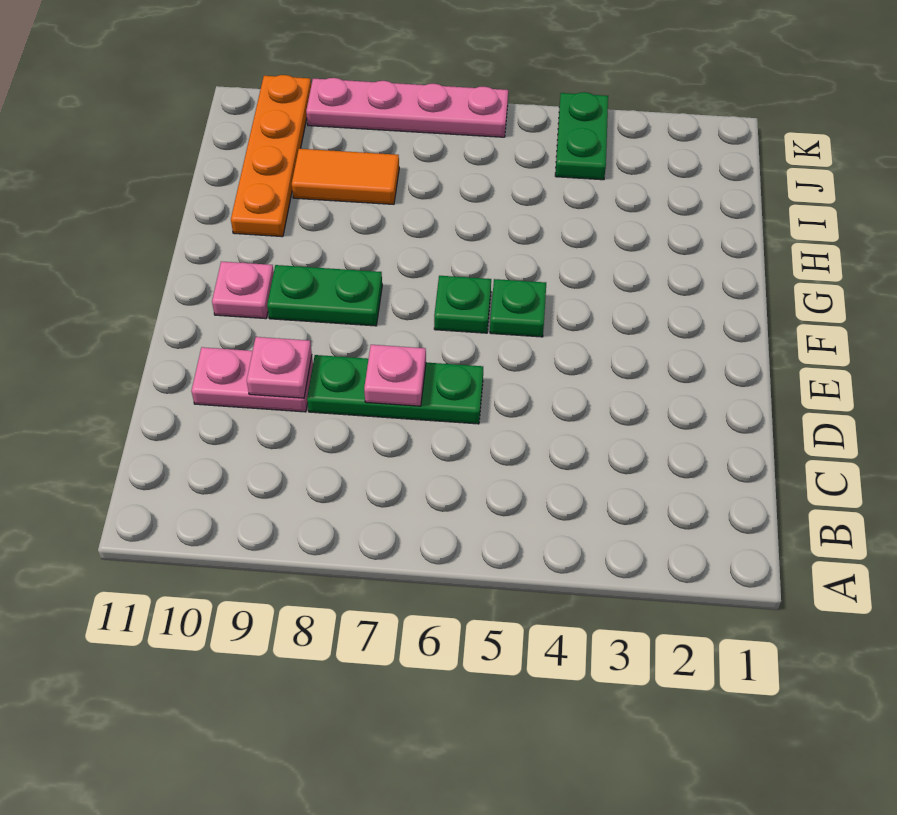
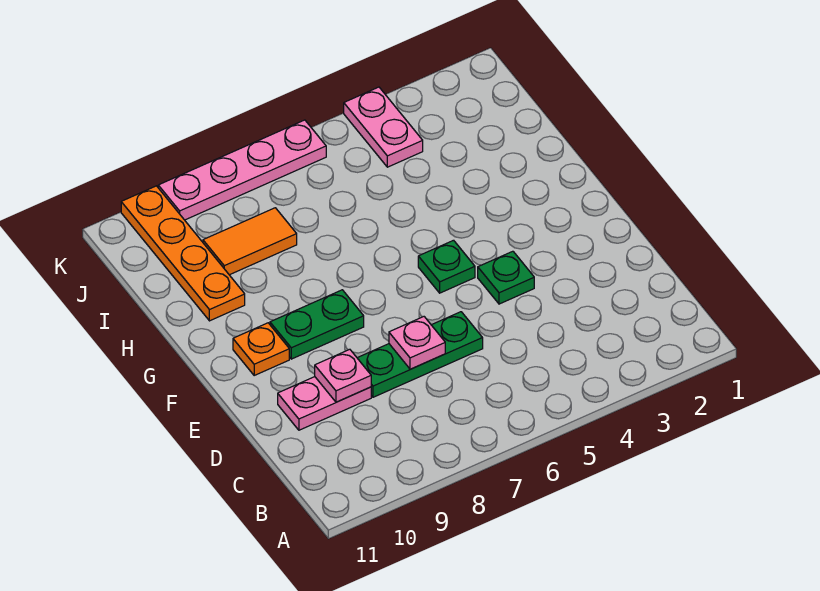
green 1x1 plate [434,276,491,333] -> green 1x1 plate moved to [478,251,534,304]
pink 1x1 plate [212,262,274,319] -> orange 1x1 plate [233,323,289,375]
green 1x2 plate [555,92,608,180] -> pink 1x2 plate [344,87,423,167]

